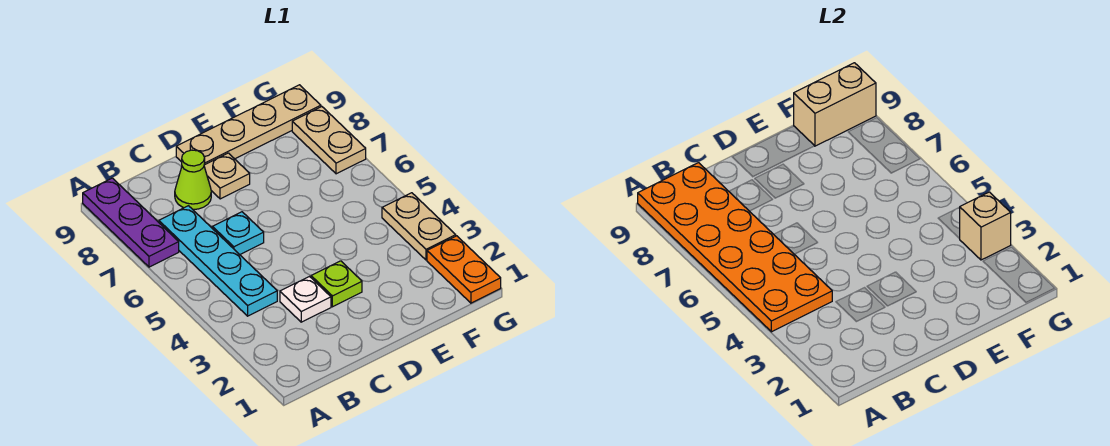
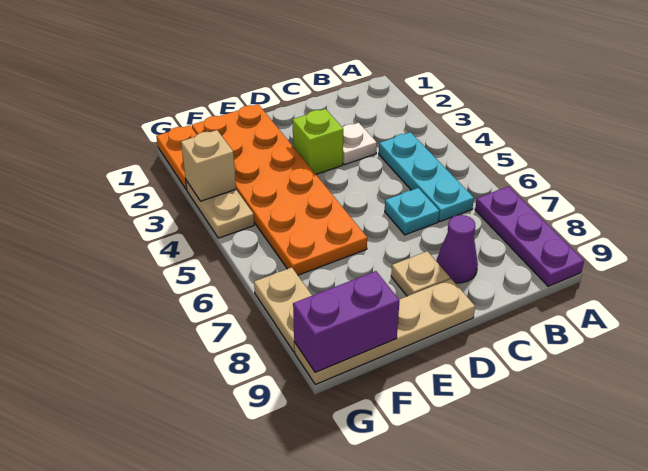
orange 2x6 plate [638,163,832,332] -> orange 2x6 plate moved to [192,104,367,275]
cyan 1x4 plate [159,206,277,316] -> cyan 1x3 plate [379,132,474,222]
lime 1x1 cone [175,150,211,210] -> purple 1x1 cone [437,215,478,283]
lime 1x1 plate [311,261,362,307] -> lime 1x1 brick [292,109,343,174]
tan 1x2 brick [794,63,876,146] -> purple 1x2 brick [293,271,400,373]

